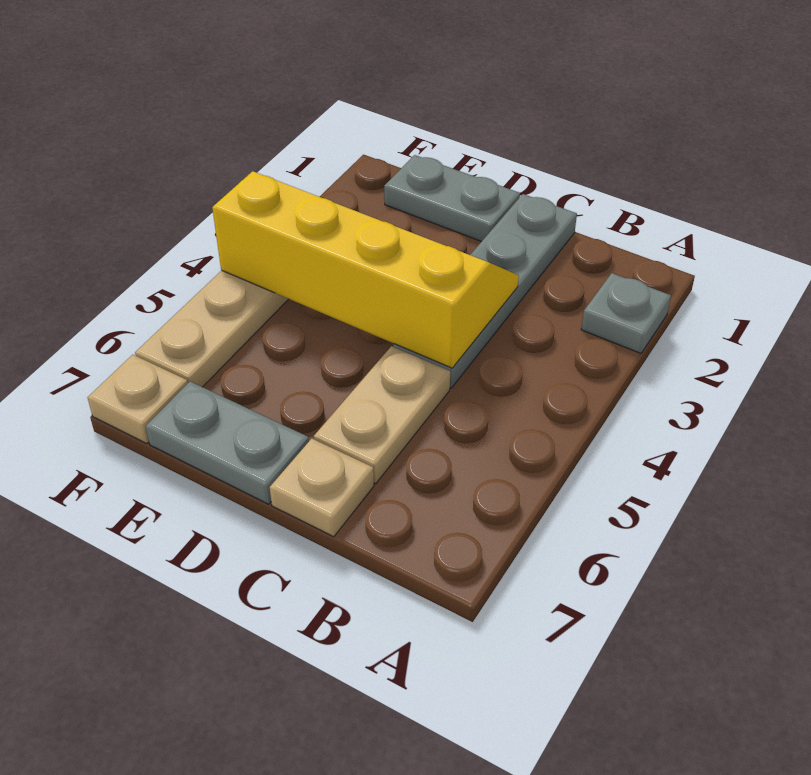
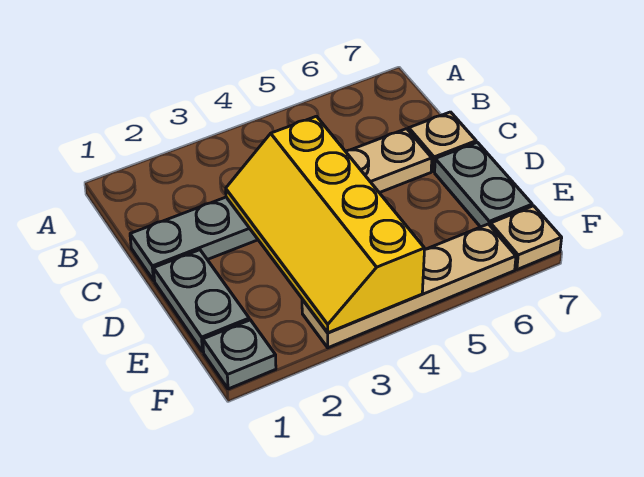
grey 1x1 plate [581,273,671,353] -> grey 1x1 plate moved to [203,320,276,389]

